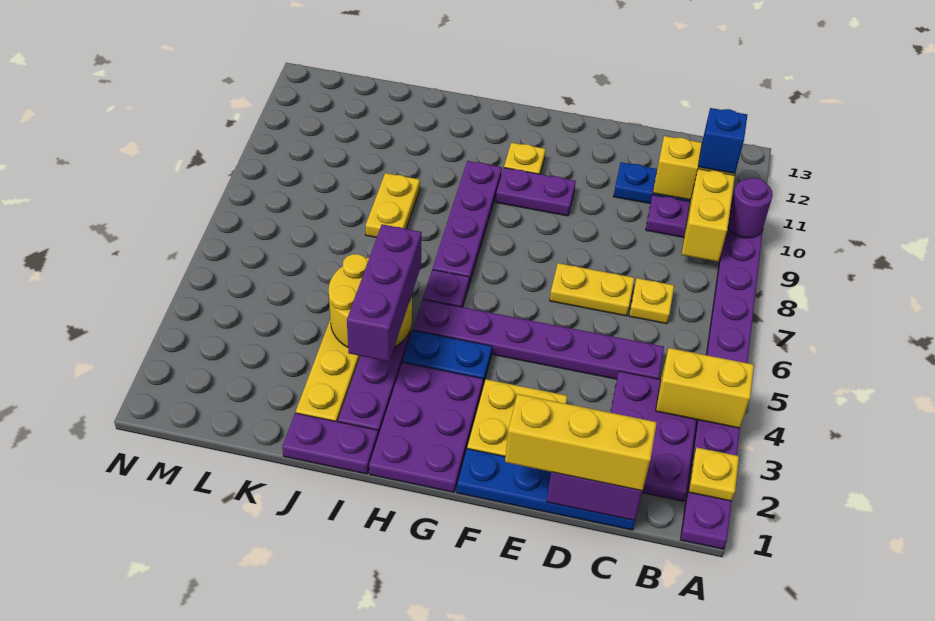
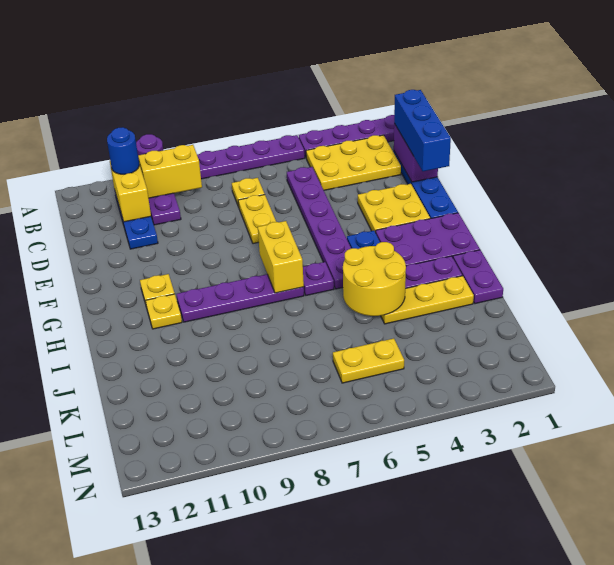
yellow 1x1 plate [689,448,739,501] -> yellow 1x1 plate moved to [146,294,182,329]
yellow 1x2 brick [656,348,754,428] -> yellow 1x2 brick moved to [258,221,304,293]
purple 2x3 plate [611,371,697,501] -> yellow 2x3 plate [306,135,401,190]
blue 1x1 brick [698,108,747,174] -> blue 1x1 round brick [107,127,139,174]
yellow 1x3 brick [505,394,657,491] -> blue 1x3 brick [394,90,451,171]
purple 1x2 plate [496,168,576,216] -> none
purple 1x3 brick [347,224,422,361] -> none
yellow 1x2 plate [366,173,420,237] -> yellow 1x2 plate moved to [333,338,404,383]

